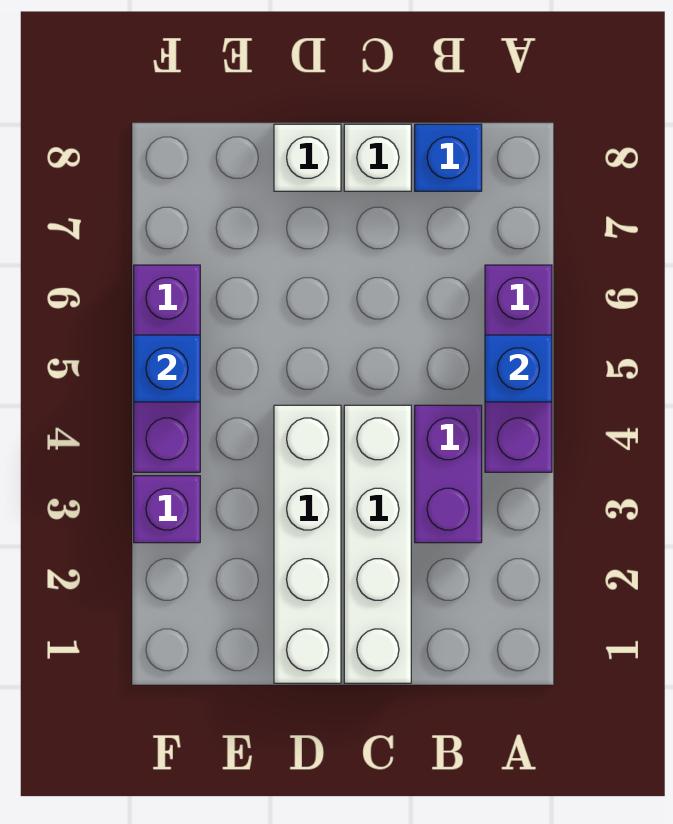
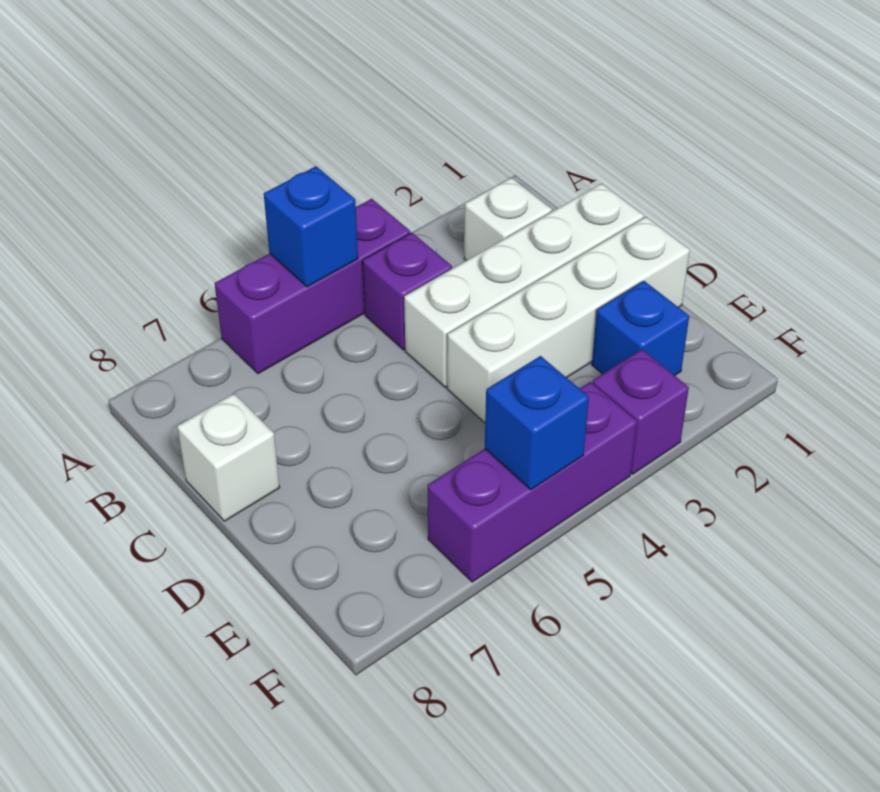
purple 1x2 brick [415,405,482,543] -> purple 1x1 brick [363,233,452,350]
blue 1x1 brick [415,124,482,191] -> blue 1x1 brick moved to [592,281,689,375]
white 1x1 brick [274,124,341,191] -> white 1x1 brick moved to [464,178,552,261]

